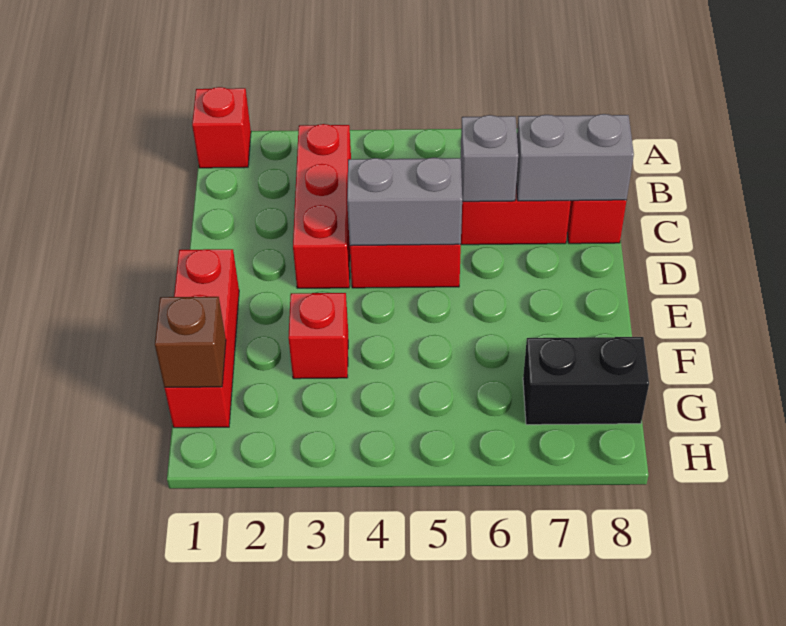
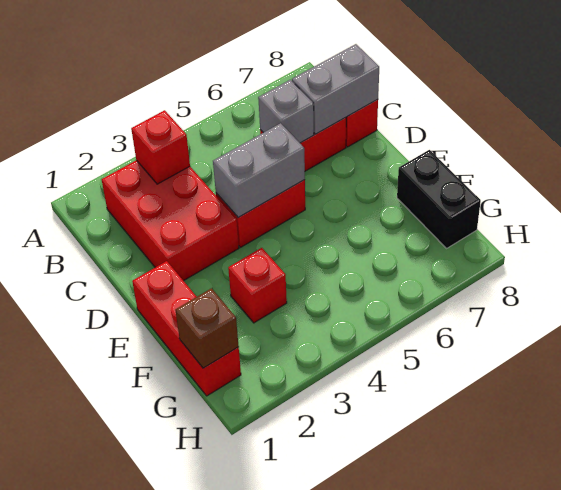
red 1x1 brick [192,87,251,168] -> red 1x1 brick moved to [131,110,190,184]
red 1x3 brick [293,124,351,288] -> red 2x3 brick [102,160,239,281]
black 1x2 brick [523,337,649,425] -> black 1x2 brick turned to [397,150,481,248]

